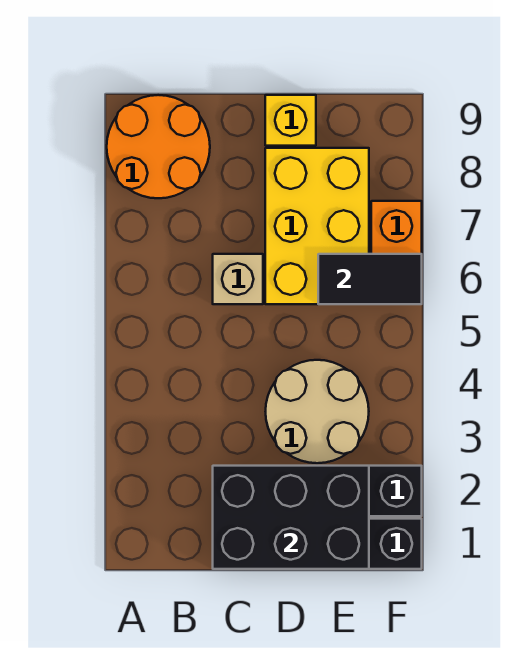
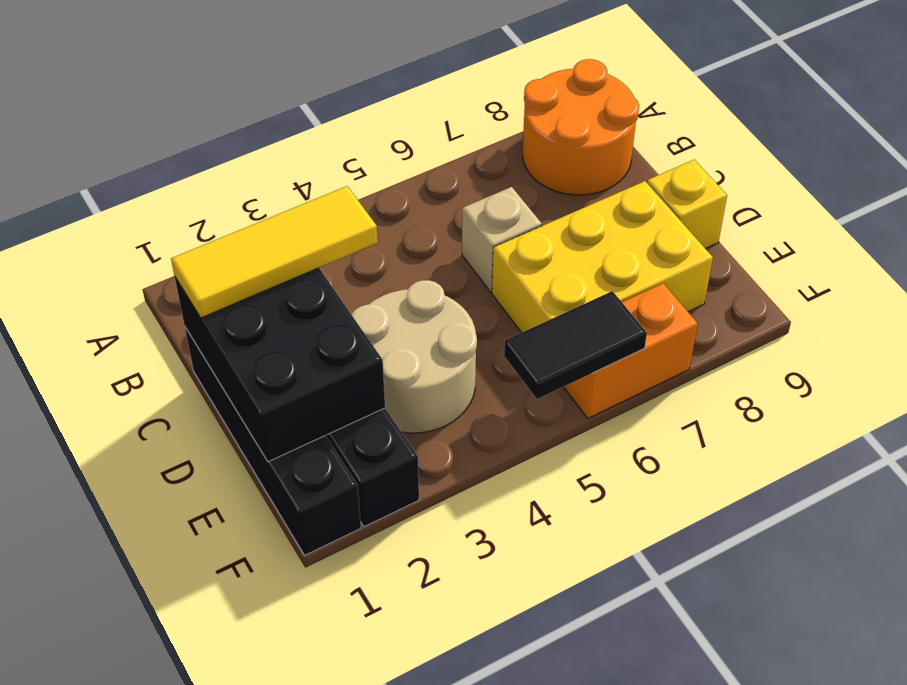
none -> yellow 1x3 tile [171,186,378,318]
black 1x2 tile [318,254,422,304] -> black 1x2 tile turned to [504,291,647,399]

